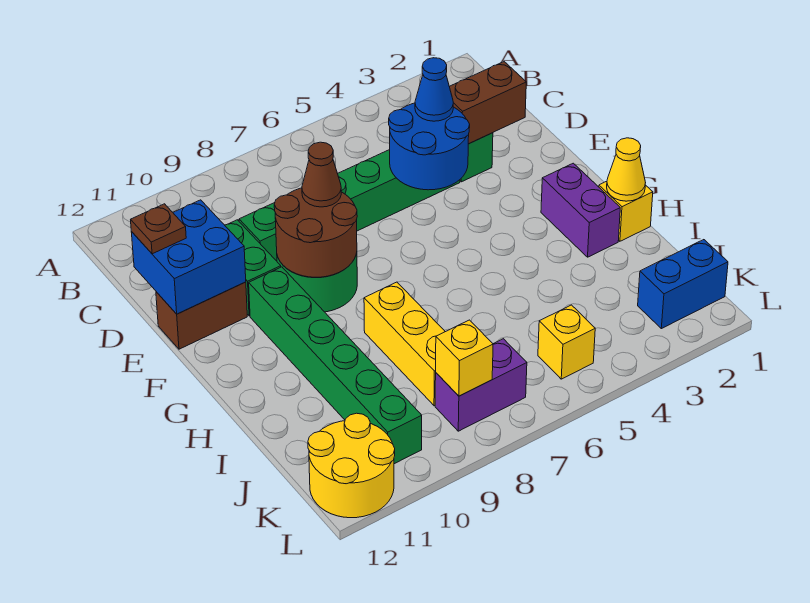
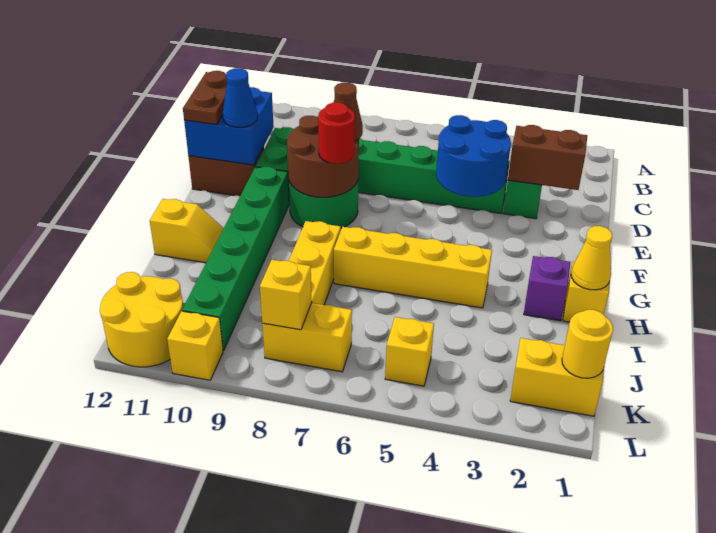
blue 1x1 cone [415,58,453,121] -> blue 1x1 cone moved to [223,68,257,127]
brown 1x1 plate [131,204,186,254] -> brown 1x2 plate [183,71,227,125]
none -> red 1x1 round brick [318,102,355,164]
purple 1x2 brick [541,163,620,257] -> purple 1x1 brick [524,256,571,321]
none -> yellow 1x4 brick [334,227,492,308]
none -> yellow 1x2 slope [150,199,224,263]
blue 1x2 brick [638,240,728,329] -> yellow 1x2 brick [510,338,604,416]
none -> yellow 1x1 round brick [562,310,613,378]
purple 1x2 brick [435,339,527,431] -> yellow 1x2 brick [262,303,352,372]
none -> yellow 1x1 brick [167,311,223,380]

